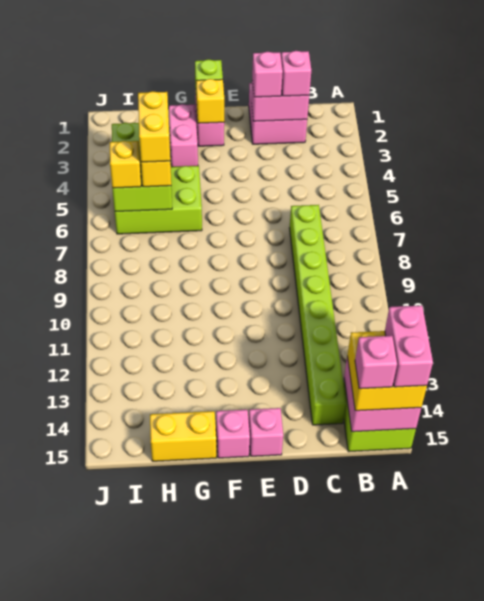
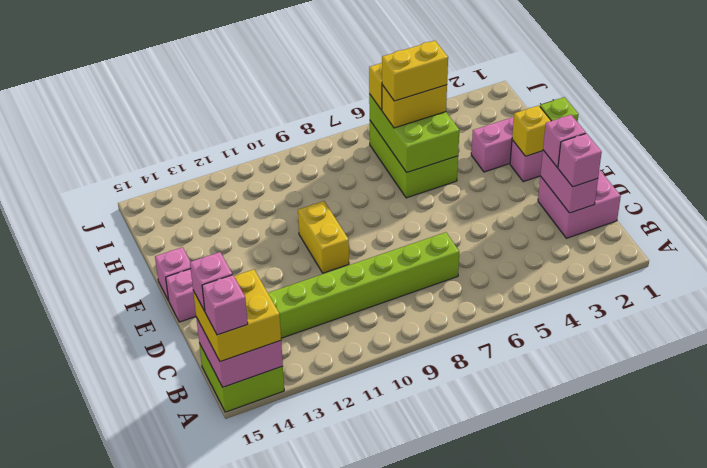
pink 1x2 brick [385,305,433,387] -> pink 1x1 brick [202,275,248,335]
yellow 1x2 brick [150,411,216,461] -> yellow 1x2 brick moved to [298,201,349,273]
lime 2x3 brick [112,123,172,212] -> lime 2x3 brick turned to [369,94,459,173]

